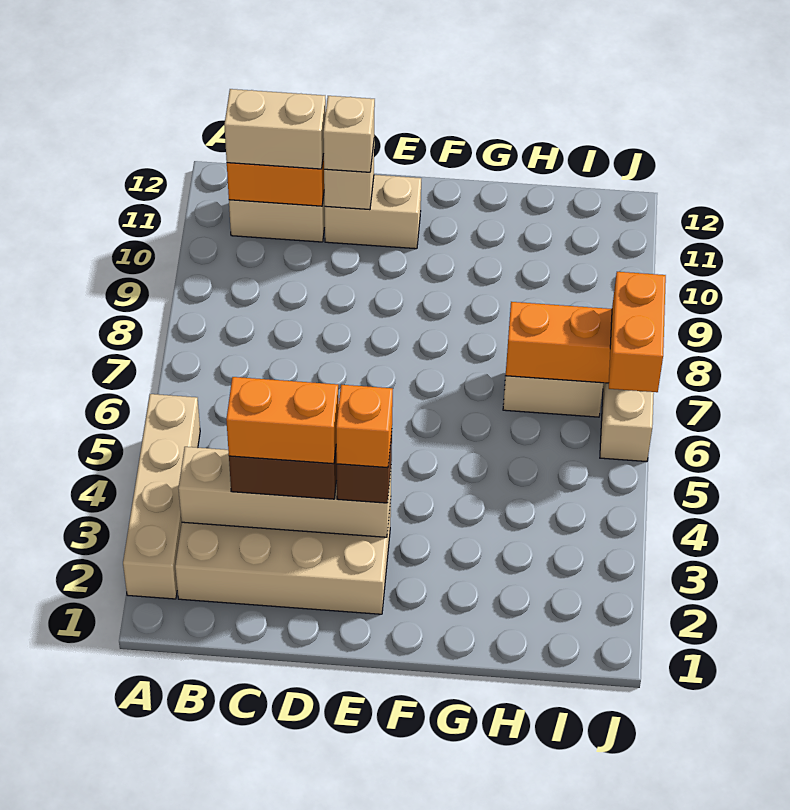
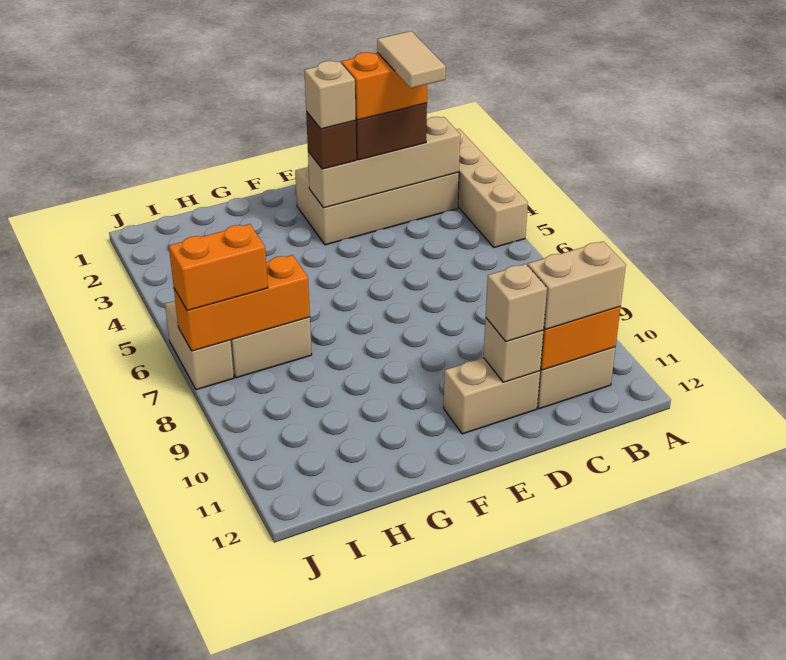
none -> tan 1x2 tile [377,31,446,88]
orange 1x1 brick [336,385,393,468] -> tan 1x1 brick [304,61,356,129]
orange 1x2 brick [609,272,666,392] -> orange 1x2 brick turned to [169,224,268,311]

